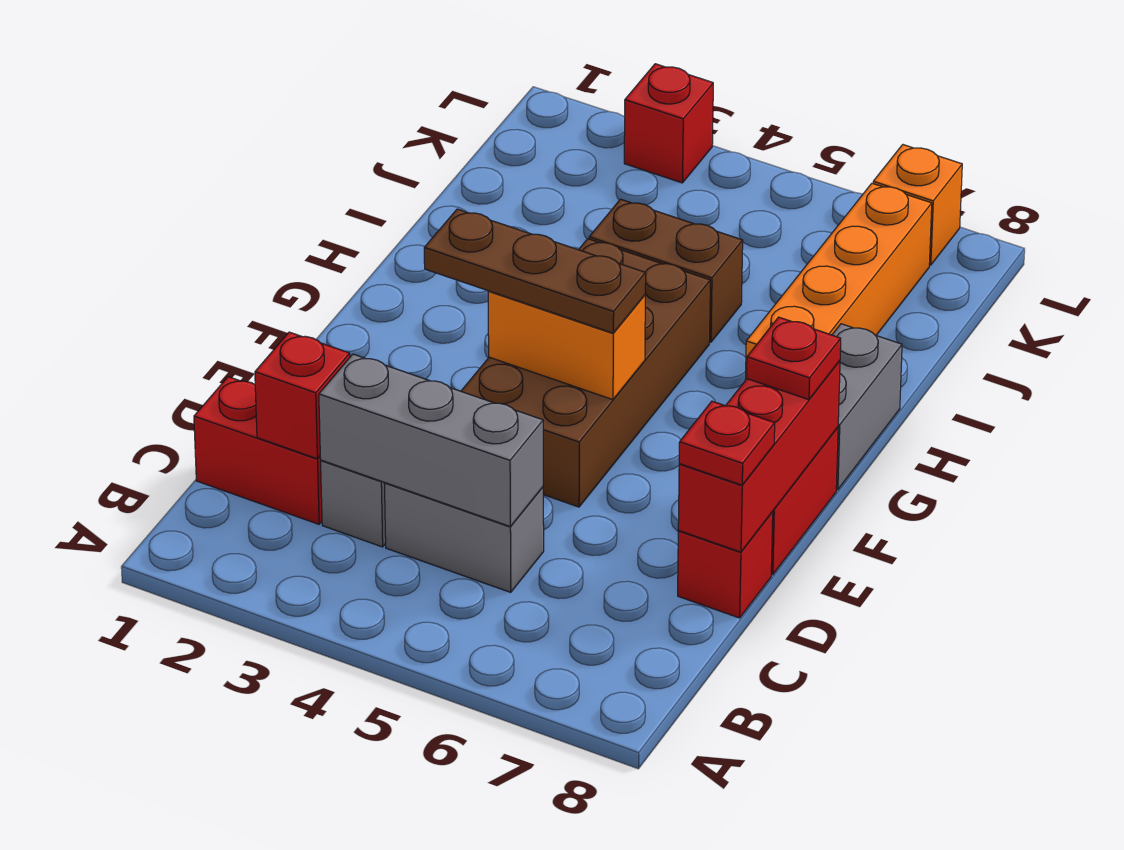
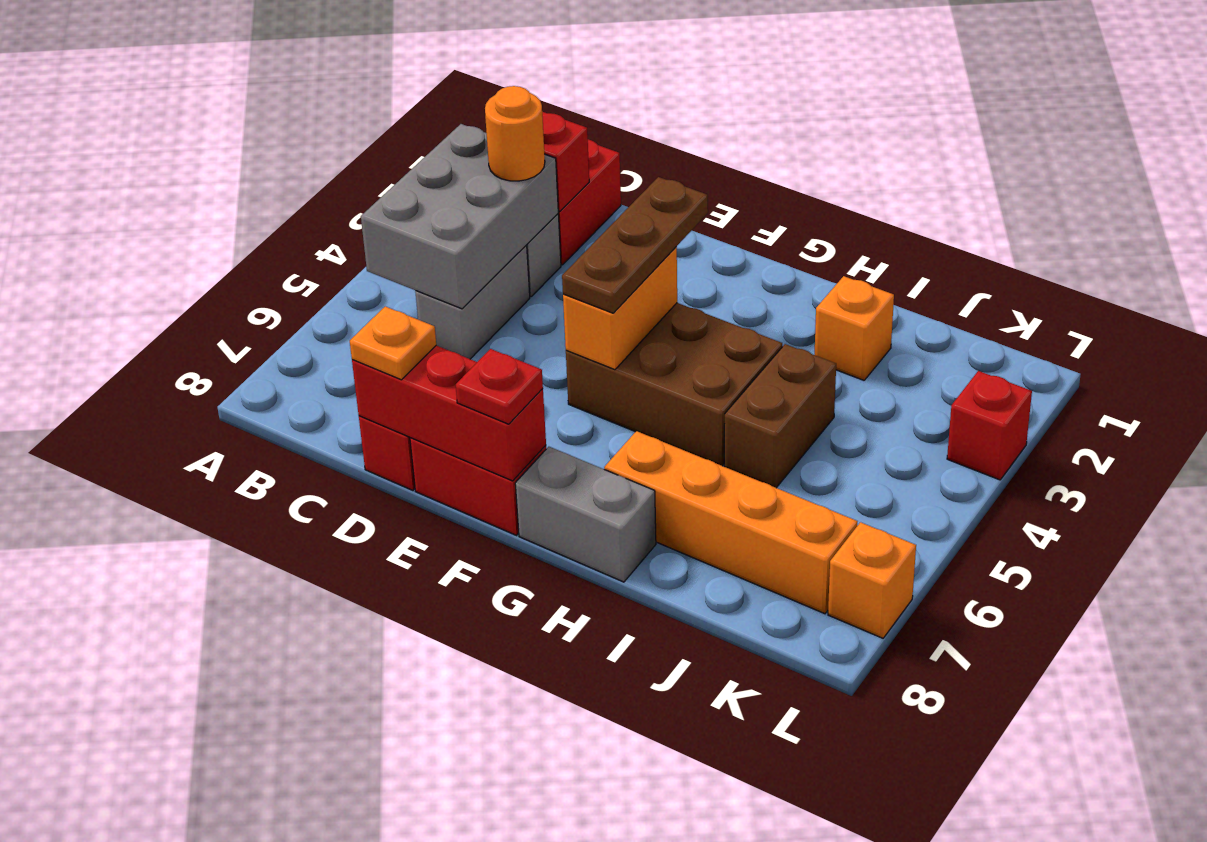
grey 1x3 brick [319,354,543,526] -> grey 2x3 brick [361,124,558,309]
none -> orange 1x1 round brick [485,86,545,181]
red 1x1 plate [679,401,775,485] -> orange 1x1 plate [350,306,436,380]
brown 2x4 brick [461,239,710,507] -> brown 2x3 brick [566,303,782,466]
none -> orange 1x1 brick [815,276,894,380]

